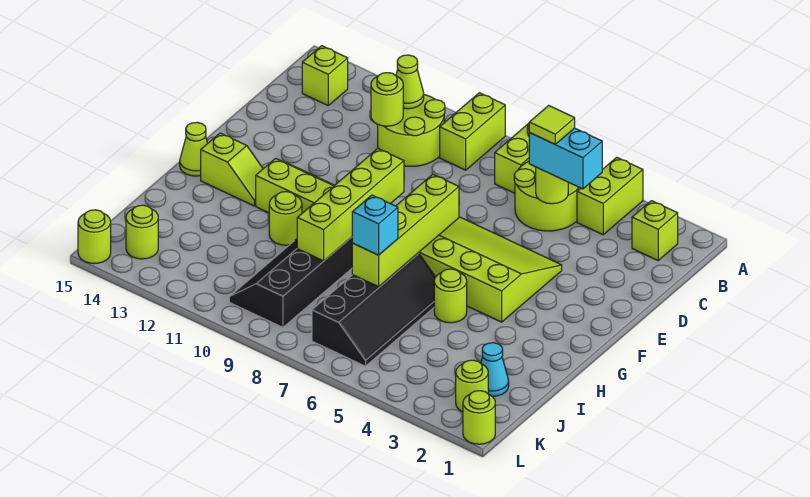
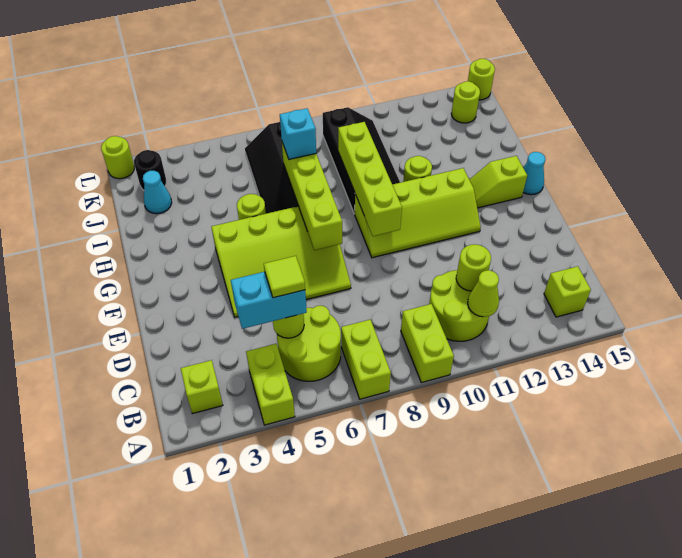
lime 1x1 cone [180,122,208,176] -> cyan 1x1 cone [523,152,545,195]
lime 1x1 round brick [456,360,488,412] -> black 1x1 round brick [134,150,166,190]

